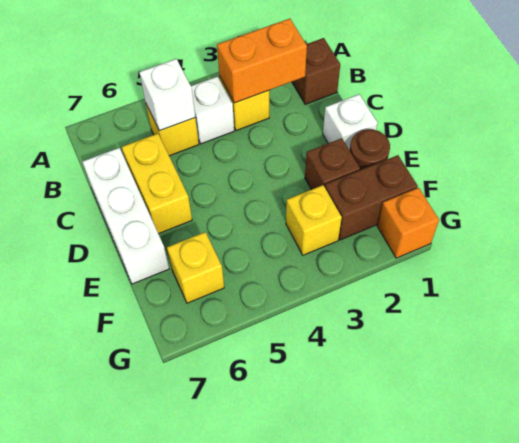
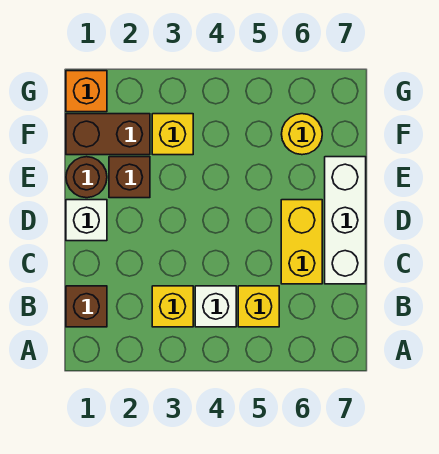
orange 1x2 brick [217,19,307,103] -> none
white 1x1 brick [139,59,195,131] -> none
yellow 1x1 brick [167,232,224,303] -> yellow 1x1 round brick [282,114,322,155]

